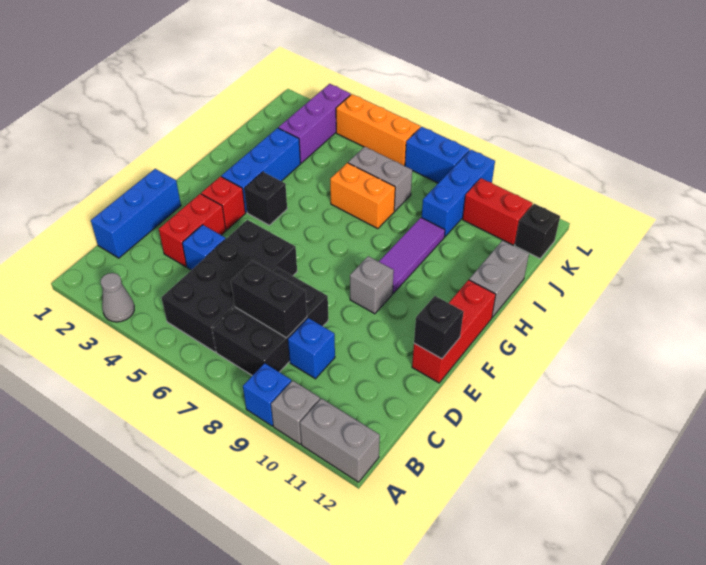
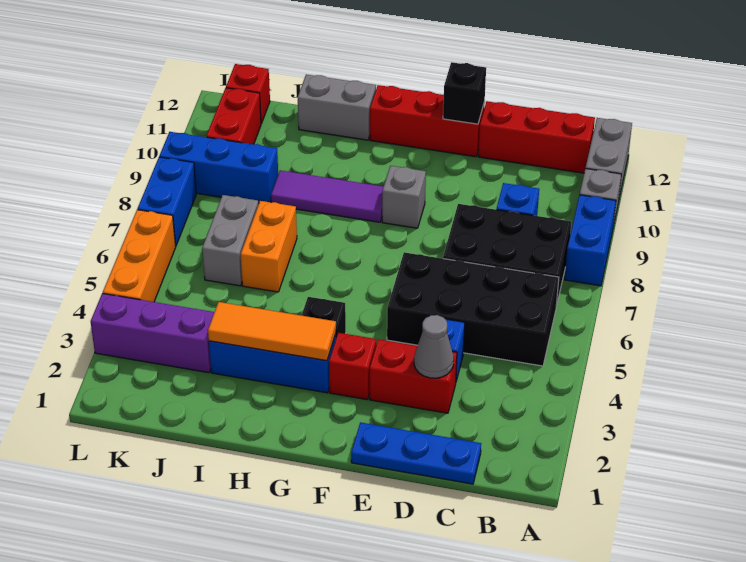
grey 1x1 cone [101,273,134,322] -> grey 1x1 cone moved to [414,315,454,378]
blue 1x1 brick [243,363,291,426] -> blue 1x2 brick [565,195,616,286]
none -> red 1x3 brick [478,101,595,173]
blue 1x3 brick [91,169,181,258] -> blue 1x3 plate [351,422,481,484]
black 1x2 brick [231,261,307,338] -> none
none -> orange 1x3 tile [208,302,336,361]
black 1x1 brick [515,204,560,258] -> red 1x1 brick [226,64,270,124]

